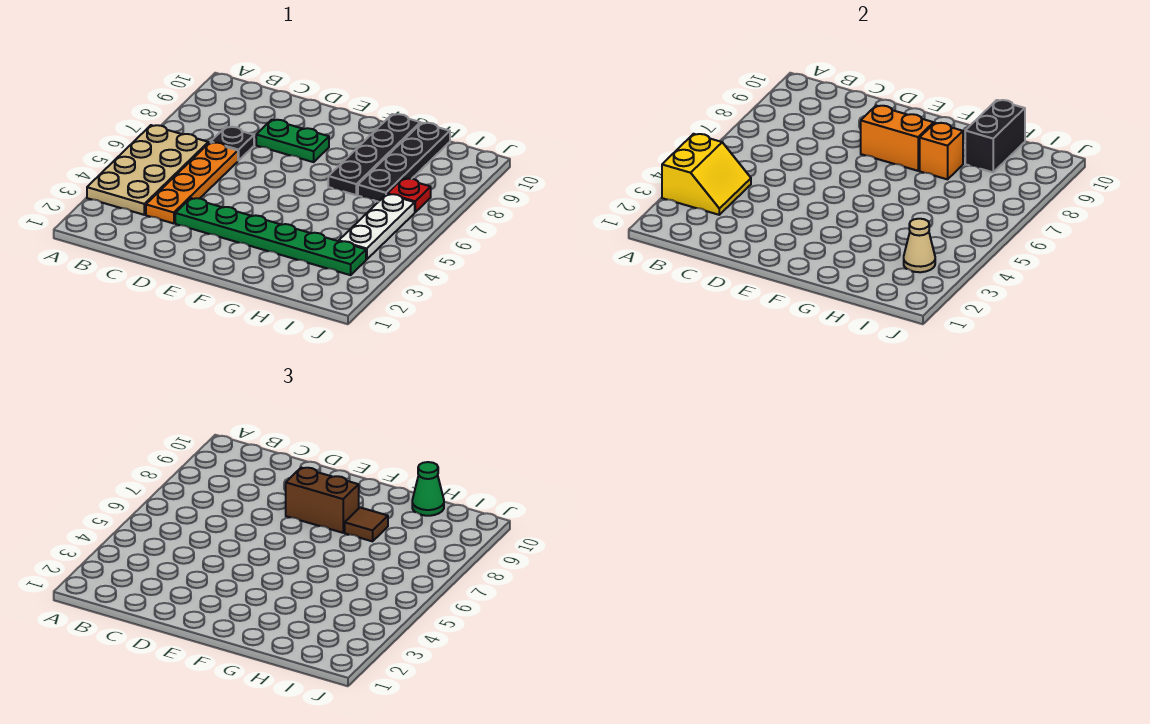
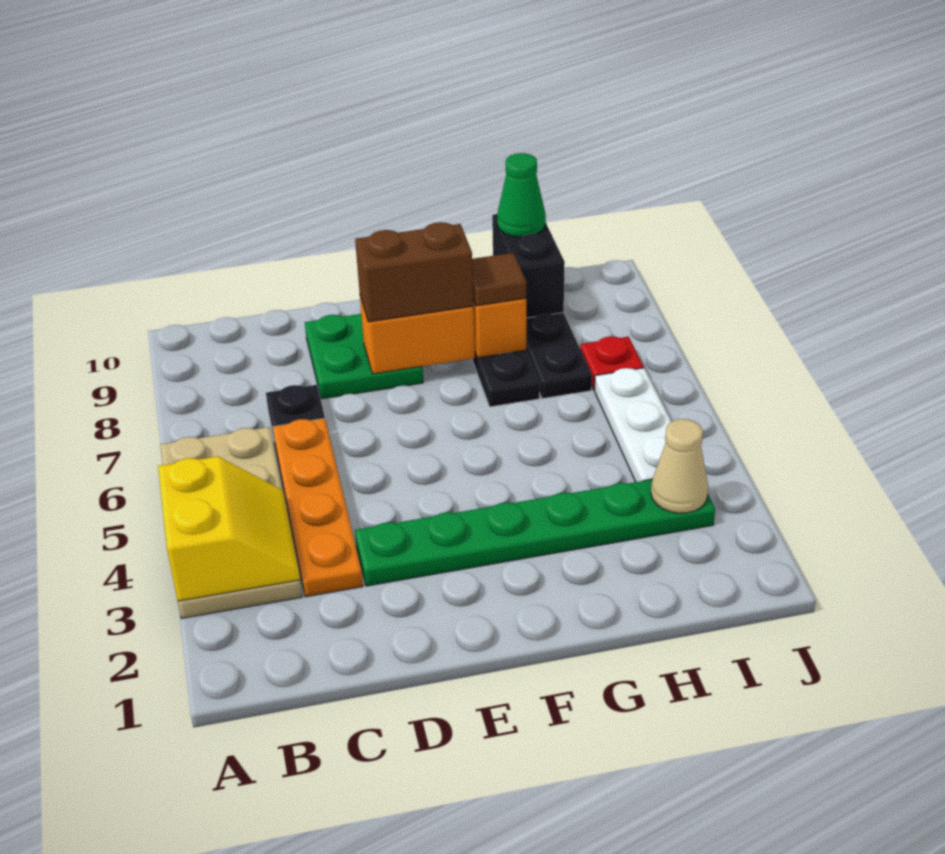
green 1x2 plate [256,120,329,162] -> green 2x2 plate [305,314,423,399]

